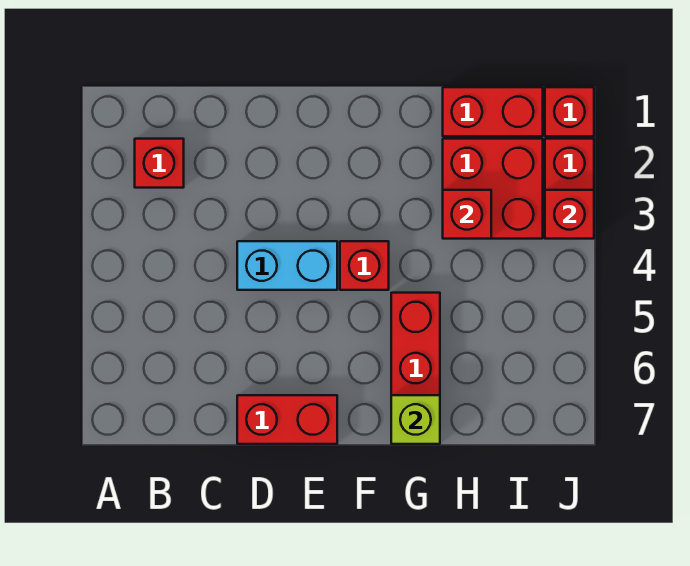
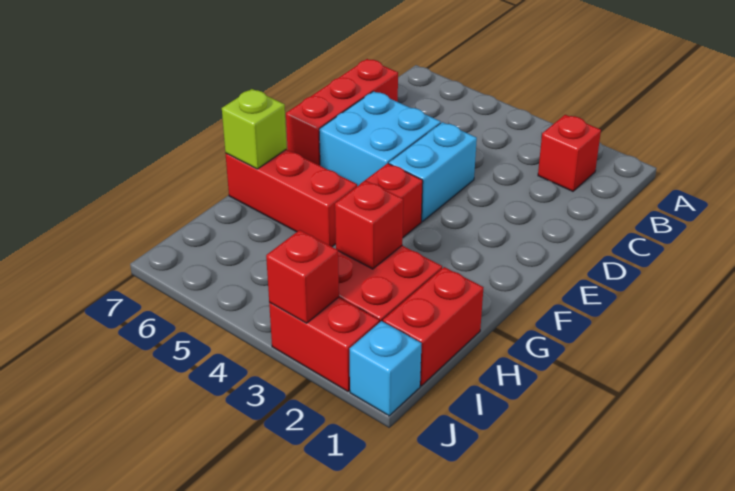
none -> cyan 2x2 brick [319,91,441,186]
red 1x2 brick [237,395,337,444] -> red 1x3 brick [286,59,398,166]
red 1x1 brick [545,87,594,136] -> cyan 1x1 brick [350,321,422,416]

